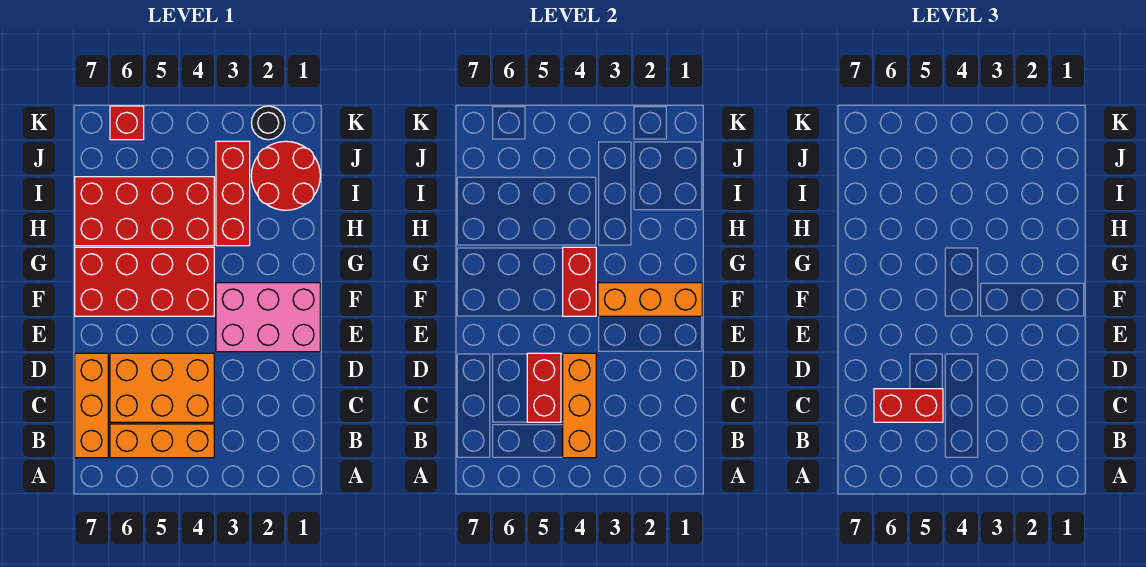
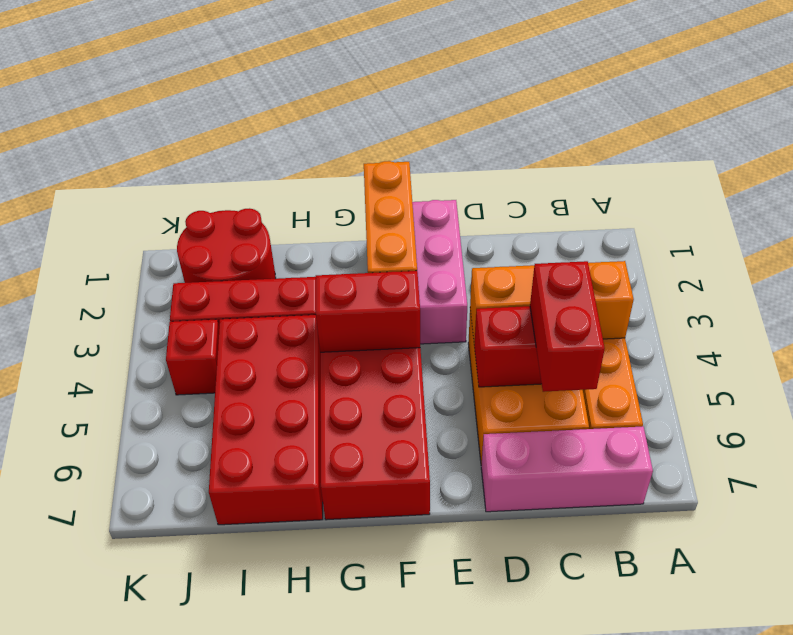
orange 1x3 brick [75,353,108,458] -> pink 1x3 brick [481,426,653,512]
black 1x1 round brick [251,106,285,140] -> none
red 1x1 brick [110,106,144,140] -> red 1x1 brick moved to [166,319,219,395]

